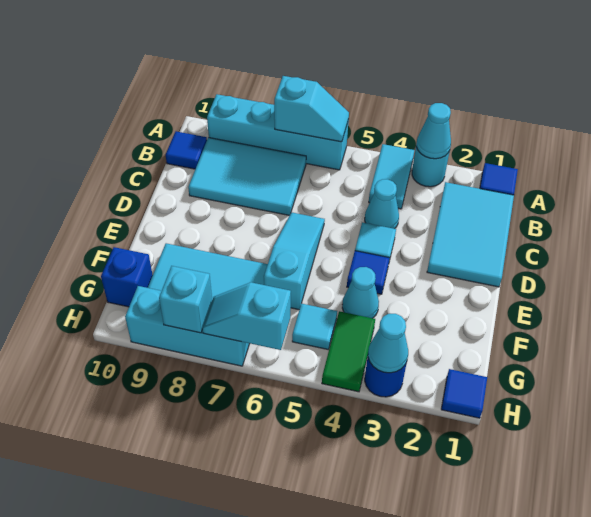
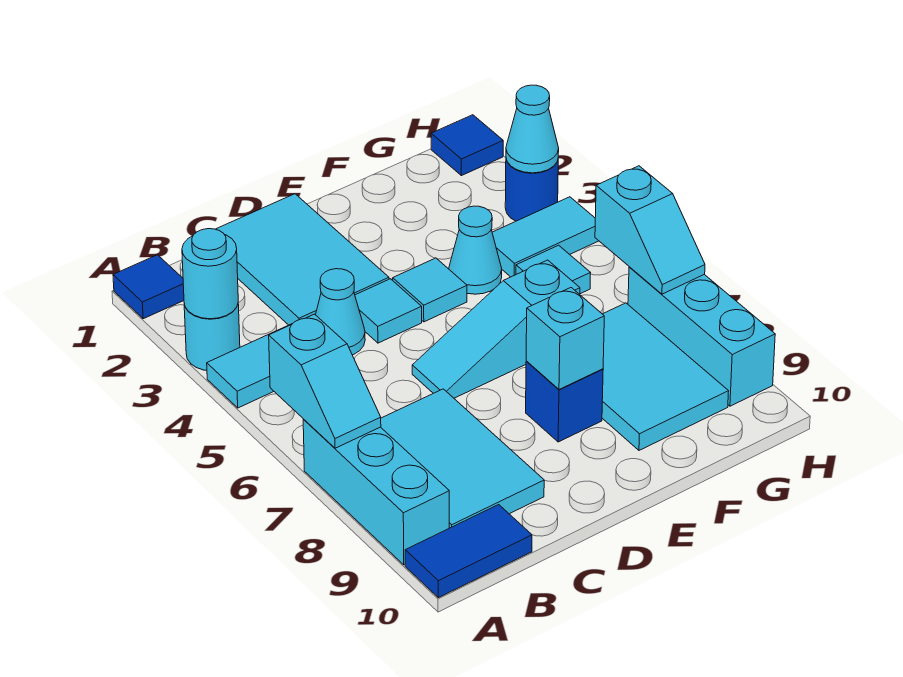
cyan 1x1 cone [417,103,451,159] -> cyan 1x1 round brick [182,229,238,319]
cyan 1x4 brick [207,94,349,170] -> cyan 1x3 brick [303,419,449,565]
cyan 1x2 slope [274,76,349,142] -> cyan 1x2 slope turned to [269,314,381,448]
cyan 2x3 tile [427,182,514,287] -> cyan 2x3 tile turned to [216,194,389,325]
blue 1x1 tile [166,131,207,169] -> blue 1x2 tile [405,505,532,598]
blue 1x1 tile [347,251,389,294] -> cyan 1x1 tile [393,258,467,322]
green 1x2 tile [322,311,375,392] -> cyan 1x2 tile [492,197,598,277]
blue 1x1 brick [101,247,153,307] -> blue 1x1 brick moved to [526,361,603,442]
cyan 1x1 brick [159,266,212,333] -> cyan 1x1 brick moved to [526,288,604,389]

